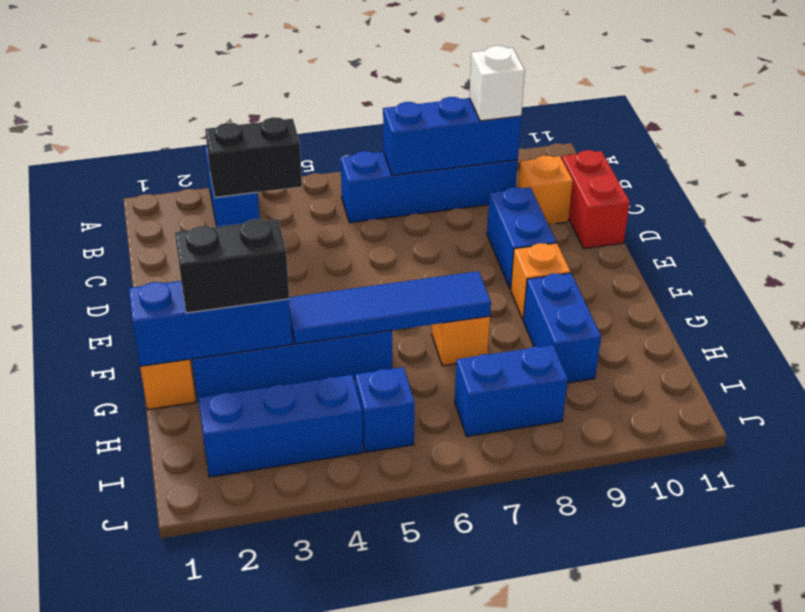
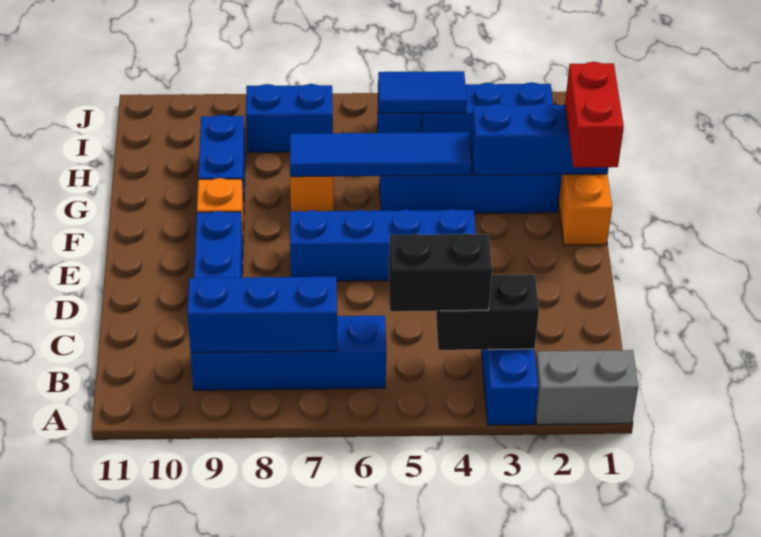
none -> grey 1x2 brick [536,350,638,425]
white 1x1 brick [469,46,525,121] -> none
orange 1x1 brick [518,156,573,225] -> none
red 1x2 brick [562,150,630,249] -> red 1x2 brick moved to [565,62,624,167]
none -> blue 1x4 brick [290,209,476,281]
black 1x2 brick [175,219,289,313] -> black 1x2 brick moved to [389,233,492,311]
none -> blue 1x2 tile [378,71,467,113]

